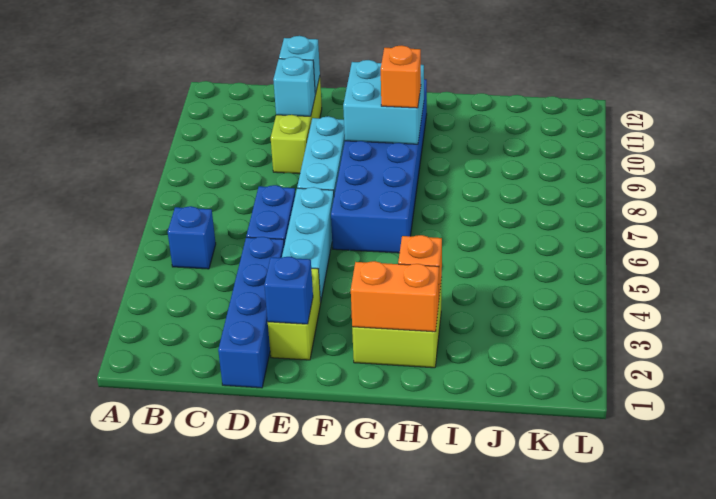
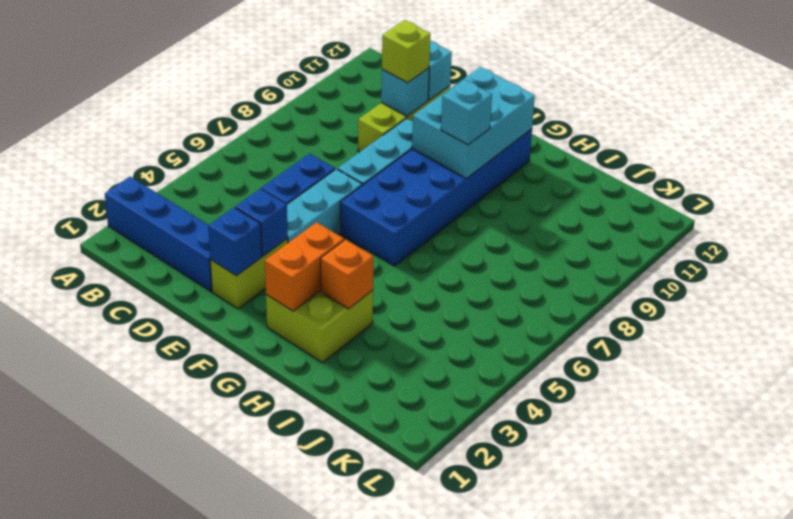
blue 1x1 brick [168,206,216,269] -> blue 1x1 brick moved to [235,189,288,256]
blue 1x4 brick [218,237,284,388] -> blue 1x4 brick turned to [105,177,212,291]
none -> lime 1x1 brick [382,20,430,83]
cyan 2x2 brick [343,60,424,144] -> cyan 2x3 brick [412,67,535,179]
orange 1x2 brick [351,261,439,332] -> orange 1x2 brick turned to [265,222,344,311]
orange 1x1 brick [381,45,421,108] -> cyan 1x1 brick [441,80,492,145]

